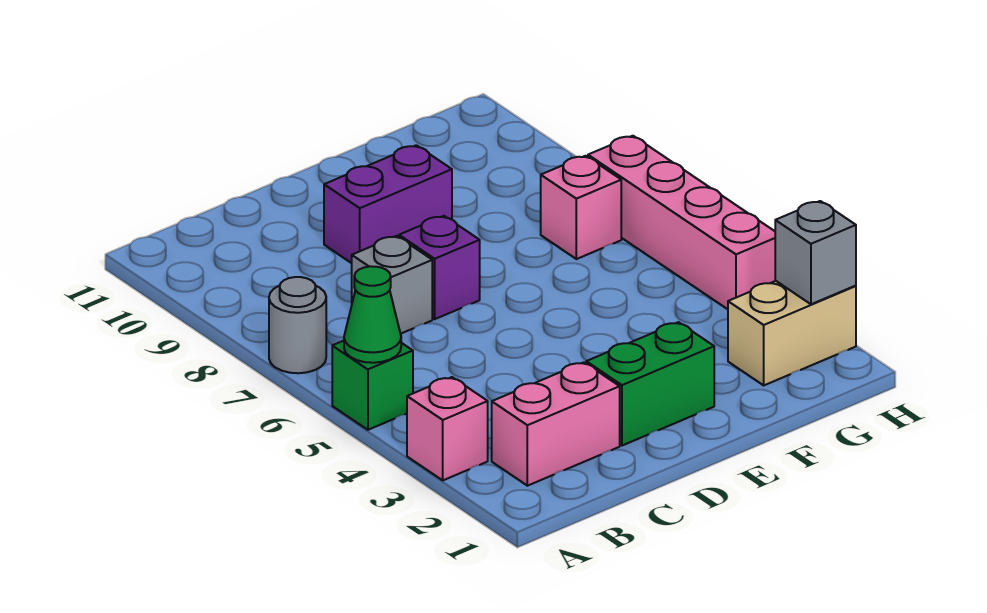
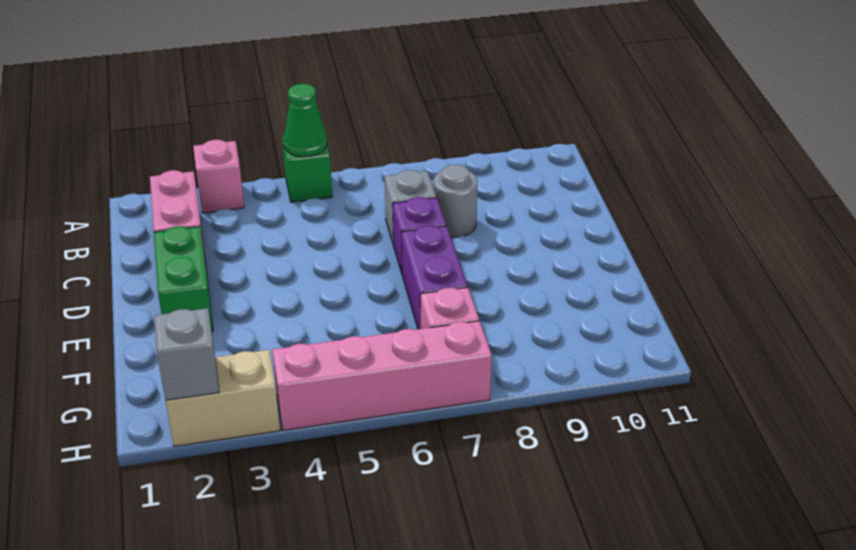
grey 1x1 round brick [269,277,326,373] -> grey 1x1 round brick moved to [434,165,477,237]
purple 1x2 brick [324,145,452,263] -> purple 1x2 brick moved to [402,226,468,329]
tan 1x2 brick [728,281,856,385] -> tan 1x2 brick turned to [166,350,280,446]

